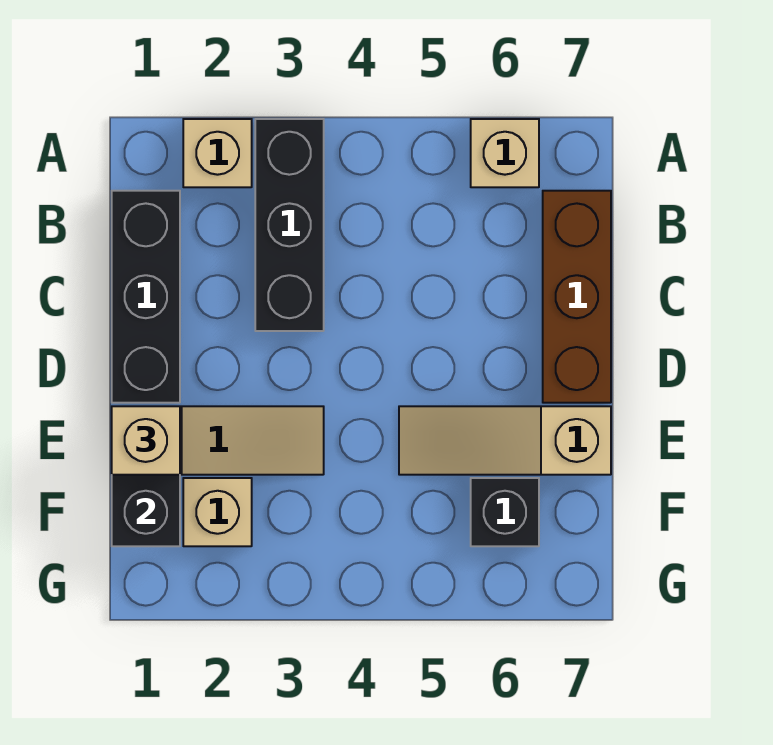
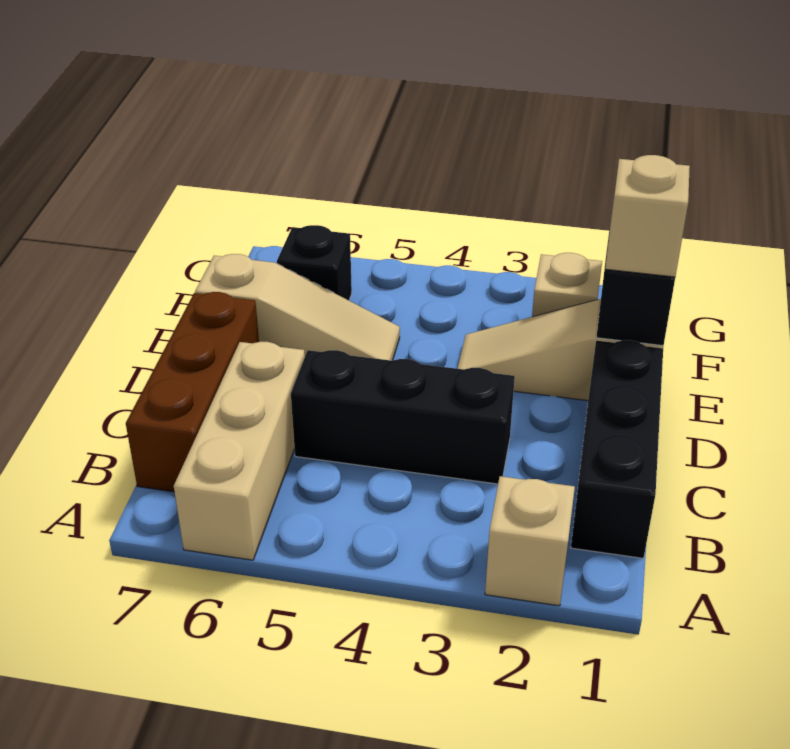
black 1x3 brick [255,119,324,331] -> black 1x3 brick turned to [291,350,515,484]
tan 1x1 brick [471,119,539,187] -> tan 1x3 brick [174,342,305,560]

